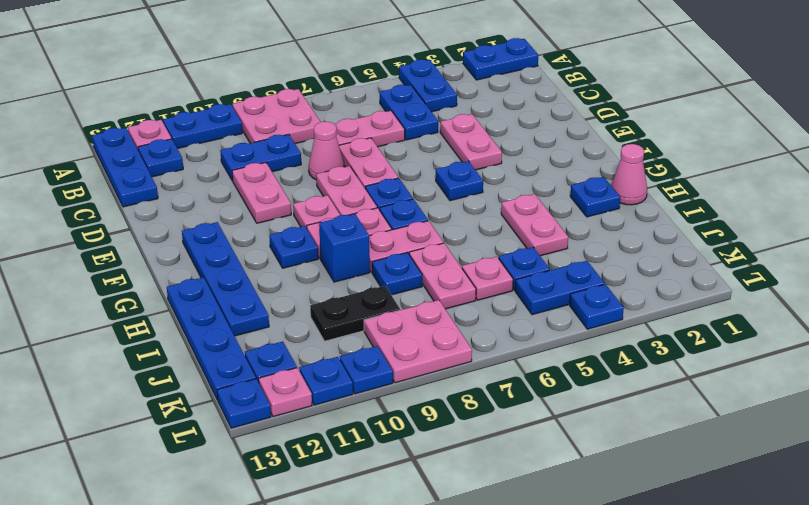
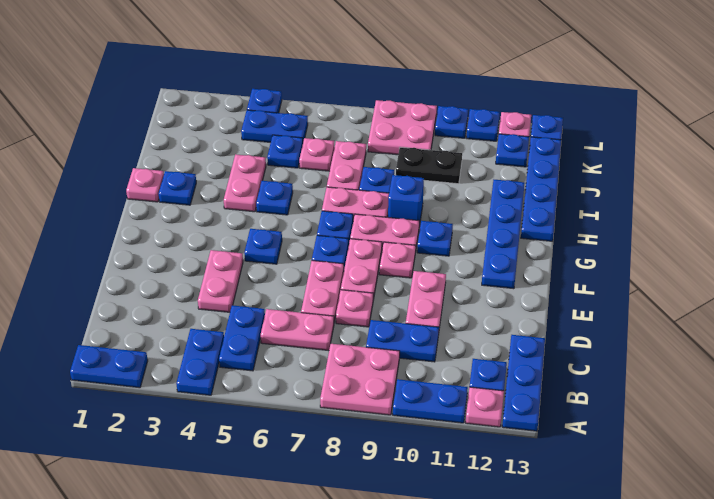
pink 1x1 cone [309,122,344,179] -> pink 1x1 plate [336,290,373,327]
pink 1x1 cone [611,144,647,205] -> pink 1x1 plate [126,168,164,202]
none -> blue 1x1 plate [256,181,293,215]

